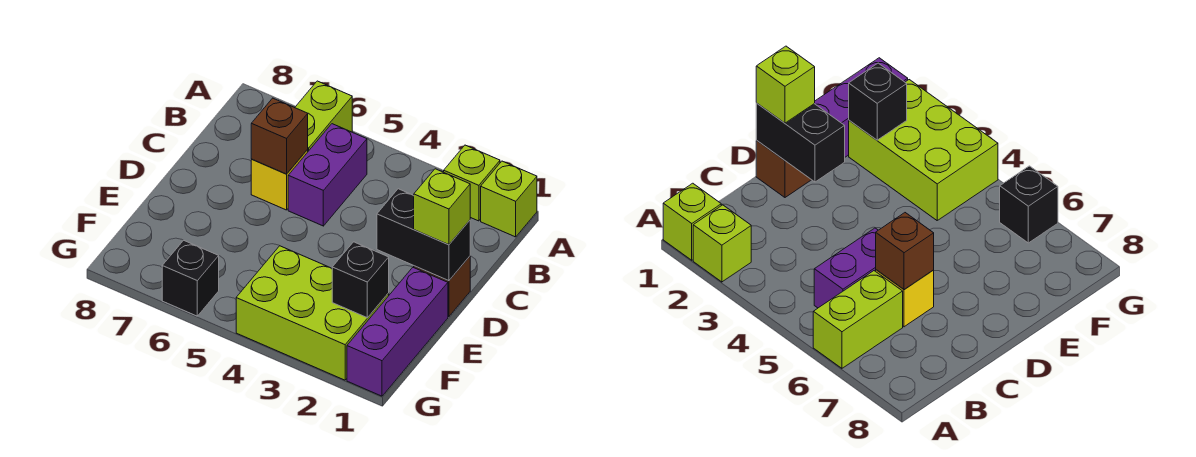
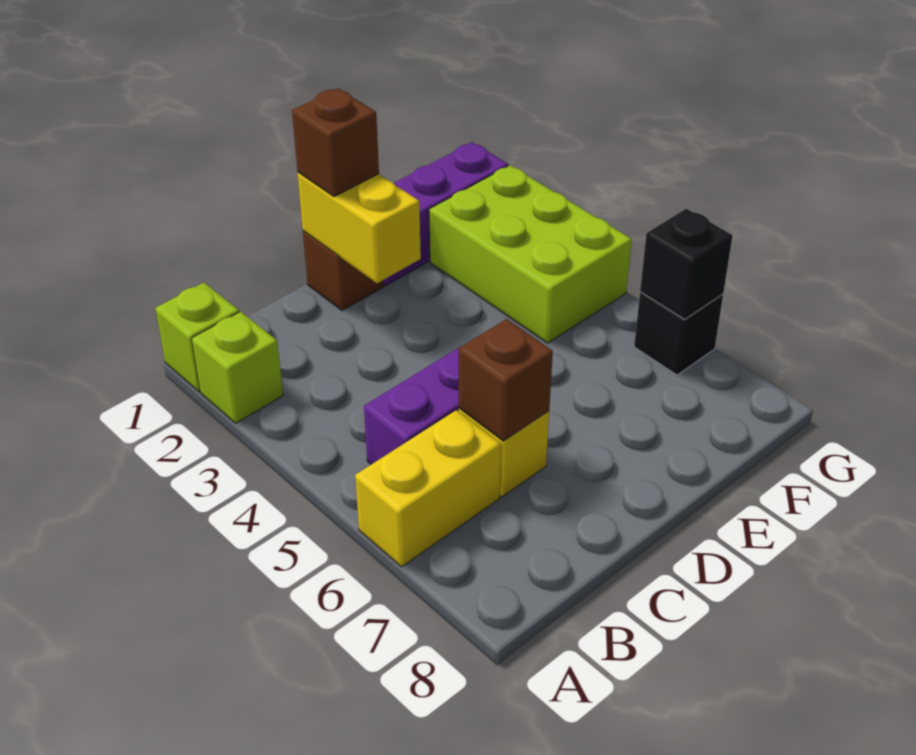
lime 1x2 brick [295,81,352,151] -> yellow 1x2 brick [355,410,501,567]
black 1x2 brick [377,189,470,281] -> yellow 1x2 brick [298,173,421,283]
lime 1x1 brick [414,169,470,245] -> brown 1x1 brick [292,88,379,197]
black 1x1 brick [332,242,389,318] -> black 1x1 brick moved to [640,209,733,319]

